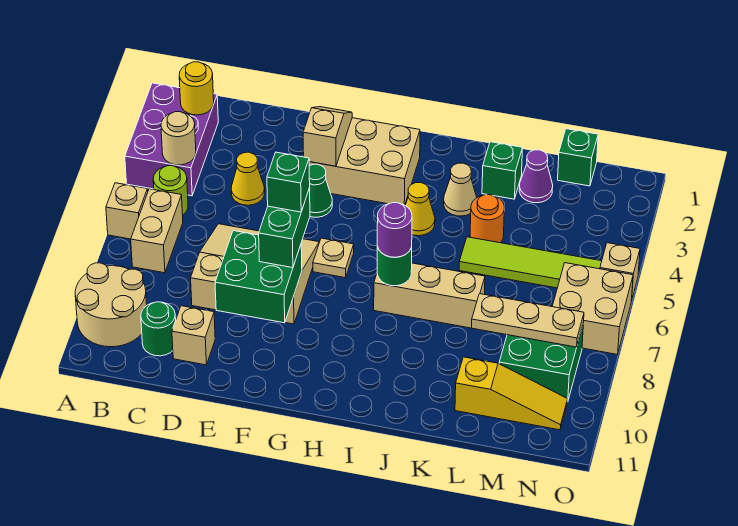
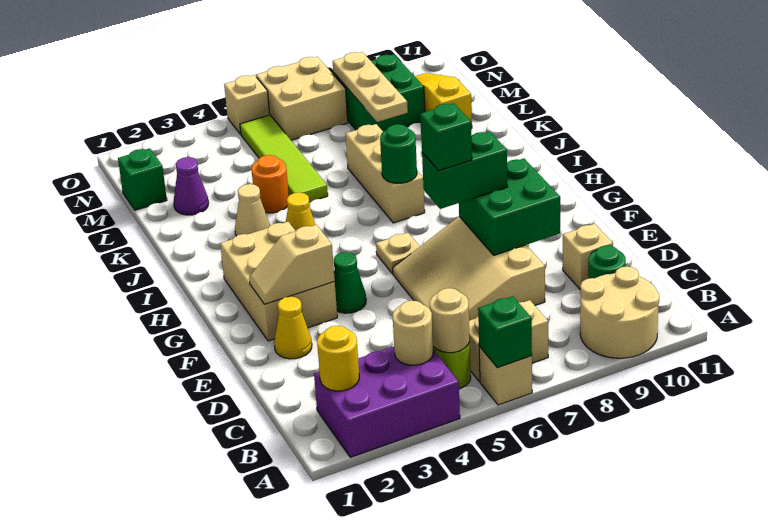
none -> tan 1x1 round brick [430,288,470,353]
yellow 1x1 cone [231,152,265,205] -> yellow 1x1 cone moved to [274,297,312,359]
purple 1x1 round brick [377,203,412,257] -> none
green 1x1 brick [482,142,523,199] -> green 1x1 brick moved to [478,296,532,368]

